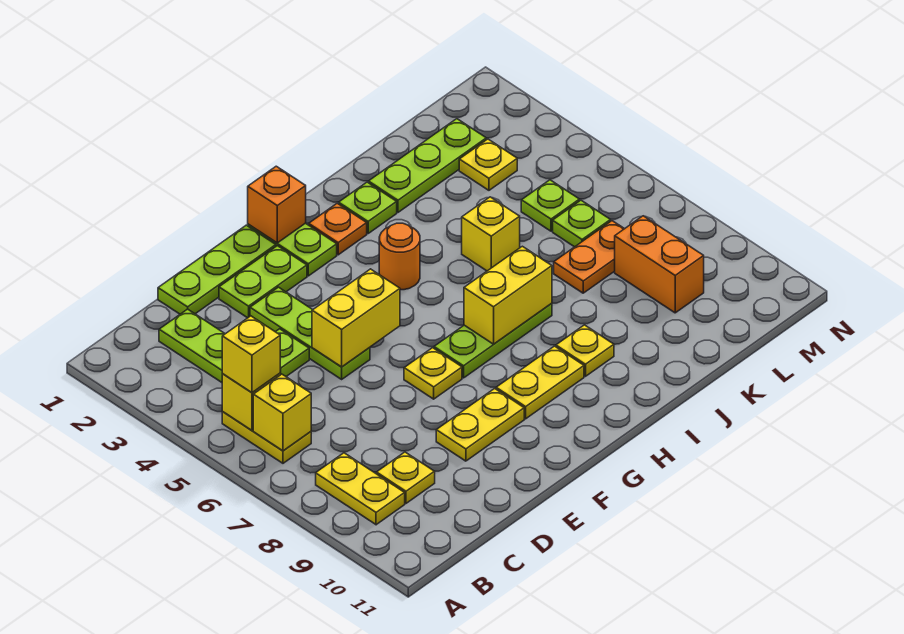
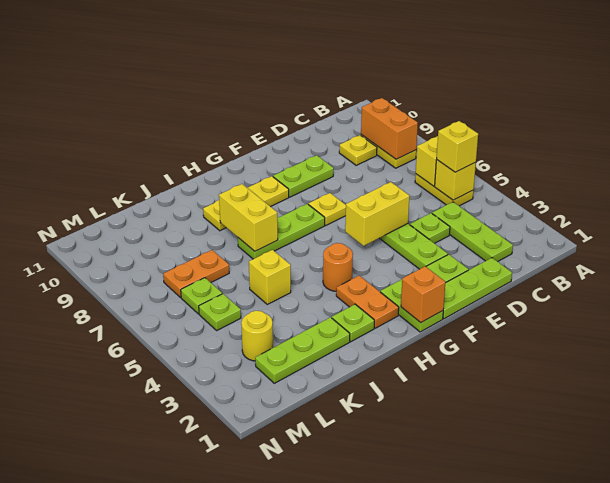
yellow 1x2 plate [436,388,524,461] -> lime 1x2 plate [273,155,334,197]
orange 1x1 plate [309,203,367,255] -> orange 1x2 plate [336,275,399,328]
yellow 1x2 brick [464,246,552,344] -> yellow 1x2 brick turned to [219,184,278,251]
yellow 1x1 plate [459,139,517,190] -> yellow 1x1 round brick [241,311,273,361]
orange 1x2 brick [615,216,704,313] -> orange 1x2 brick moved to [361,98,418,159]

